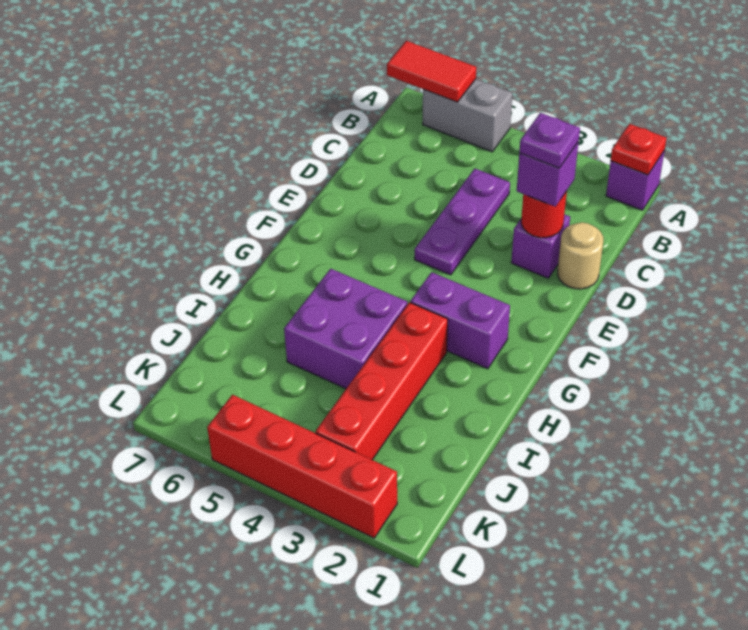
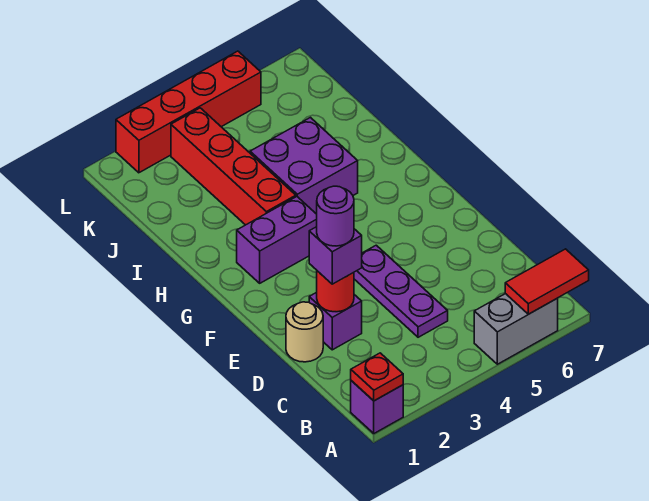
purple 1x1 plate [519,113,580,168] -> purple 1x1 round brick [317,186,354,246]

